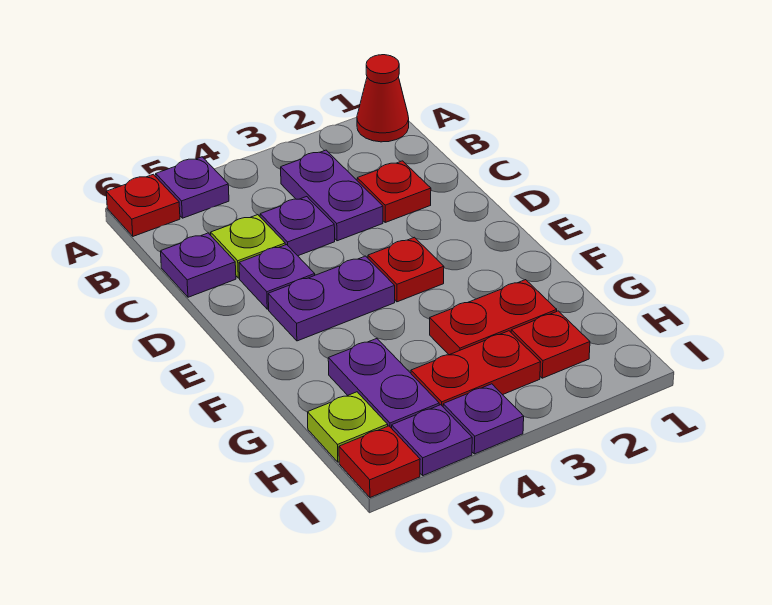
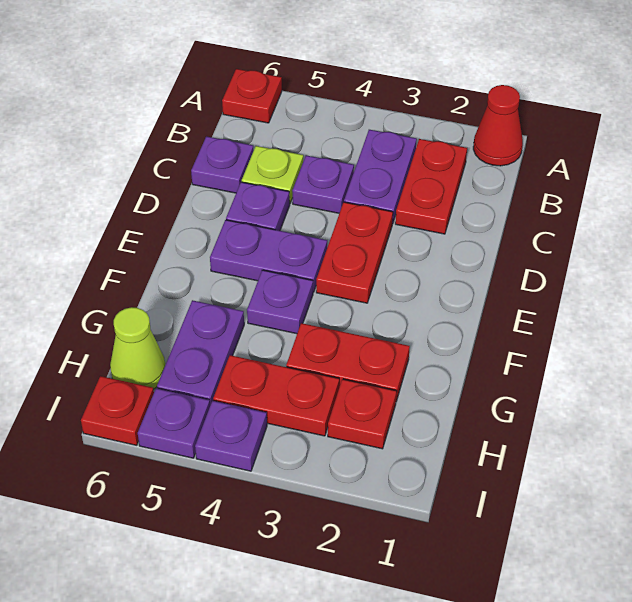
purple 1x1 plate [156,157,229,218] -> purple 1x1 plate moved to [247,270,313,334]
red 1x1 plate [357,161,431,222] -> red 1x2 plate [395,139,467,234]
red 1x1 plate [368,237,444,302] -> red 1x2 plate [316,202,393,303]
lime 1x1 plate [308,392,388,462] -> lime 1x1 cone [110,307,165,389]

